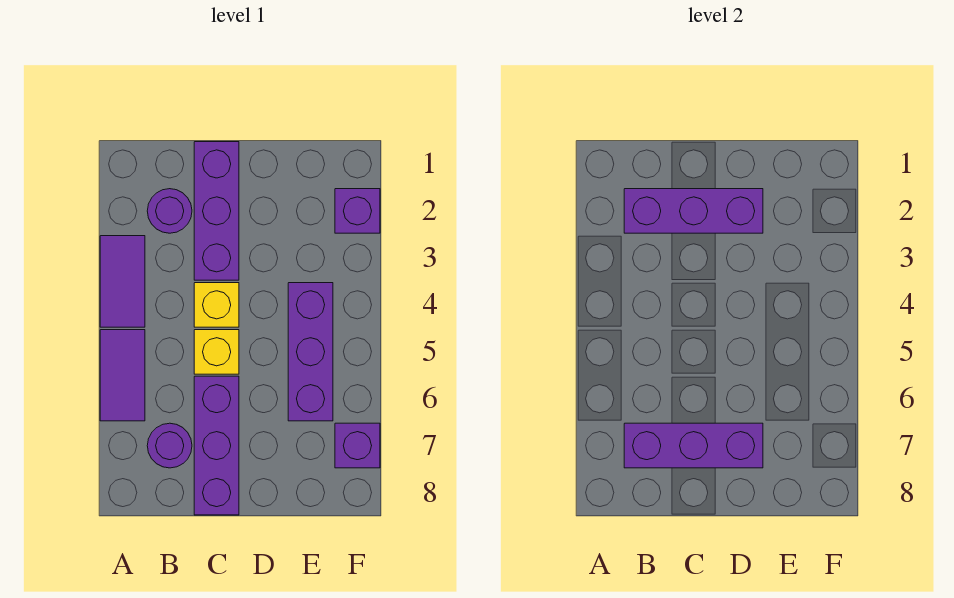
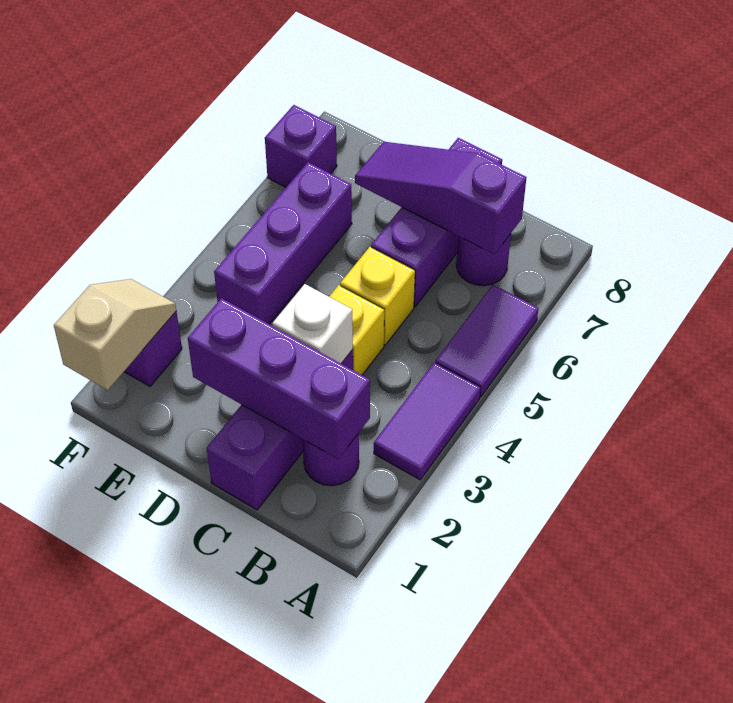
purple 1x3 brick [624,423,763,468] -> purple 1x3 slope [355,142,526,254]
none -> white 1x1 brick [272,284,353,363]
none -> tan 1x2 slope [54,279,176,390]

